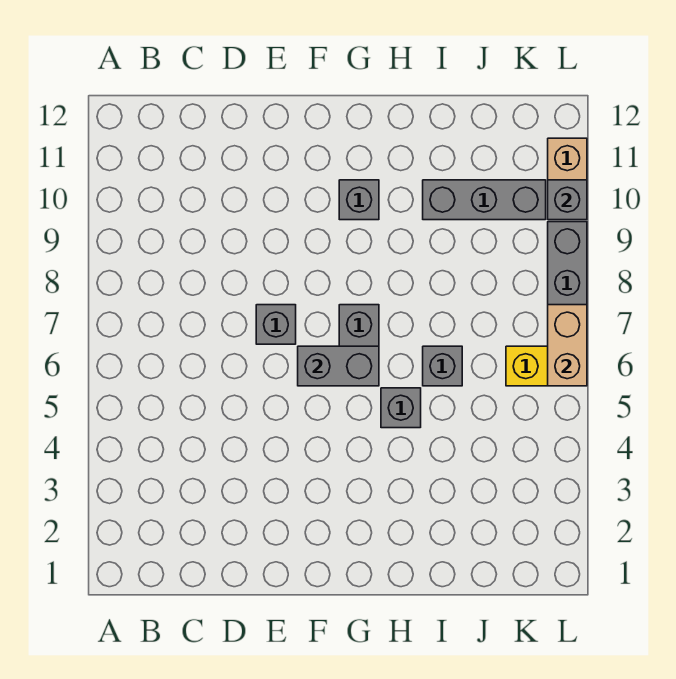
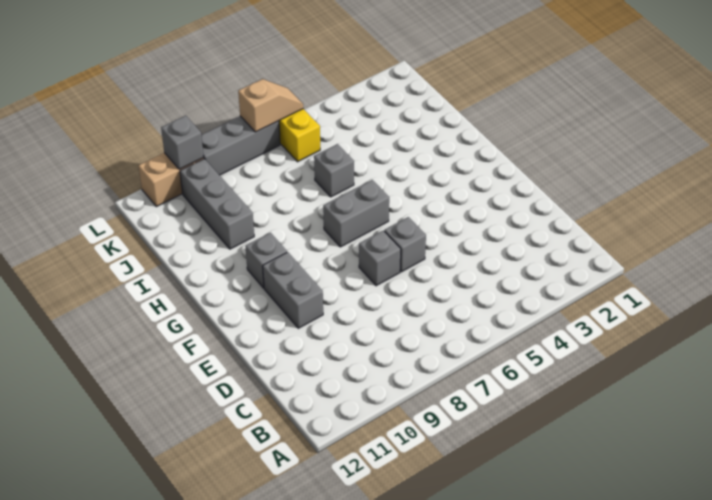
grey 1x2 brick [298,346,379,386] -> grey 1x2 brick moved to [263,252,323,328]
grey 1x1 brick [381,388,421,428] -> grey 1x1 brick moved to [384,217,426,272]
tan 1x2 brick [548,305,587,386] -> tan 1x2 slope [238,79,303,132]

